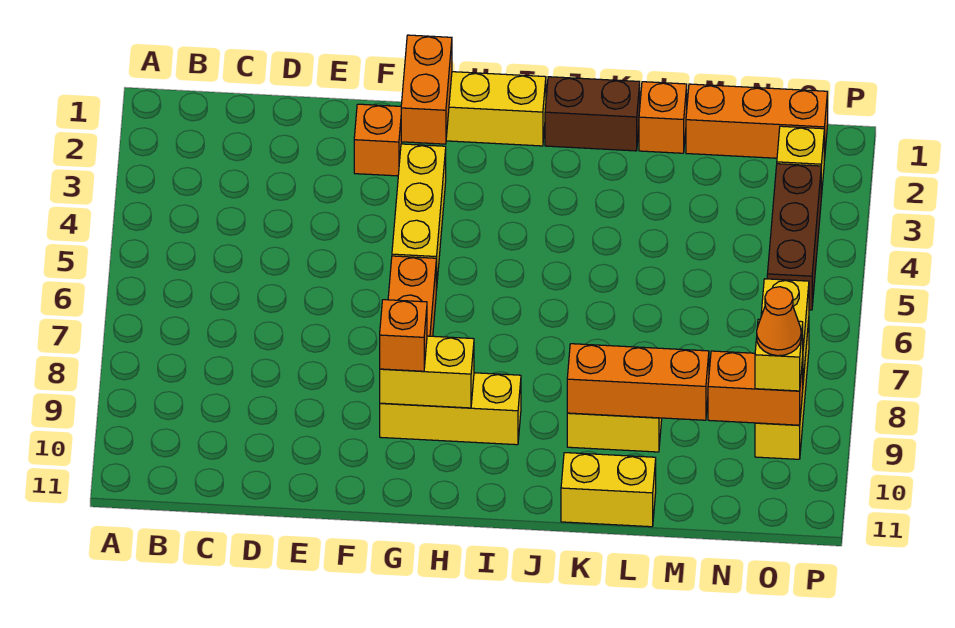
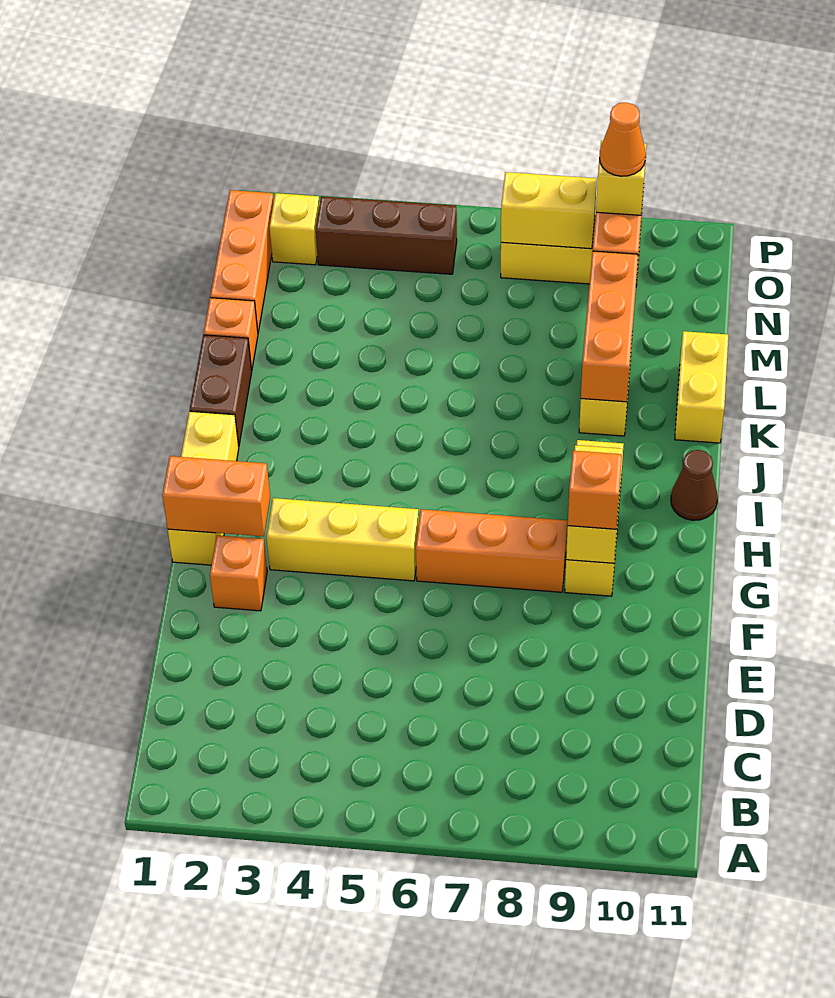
none -> brown 1x1 cone [671,450,718,520]

